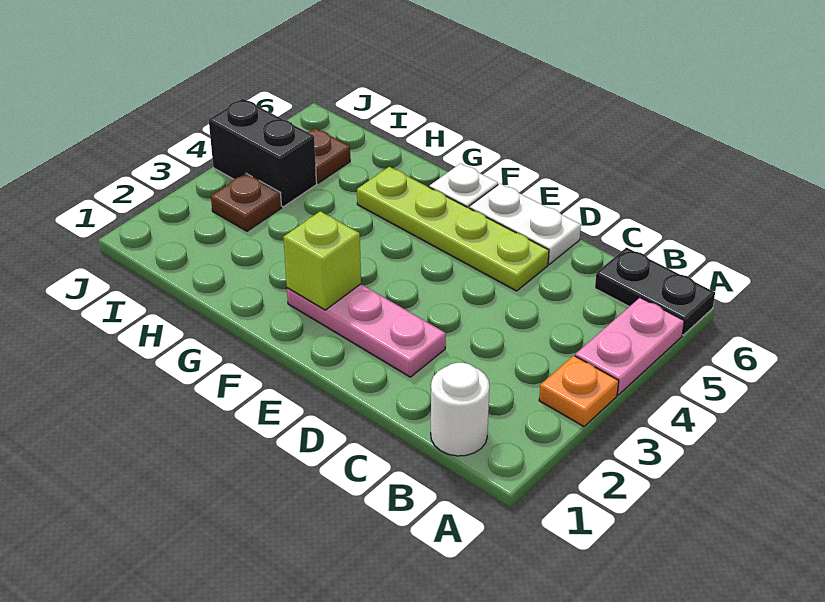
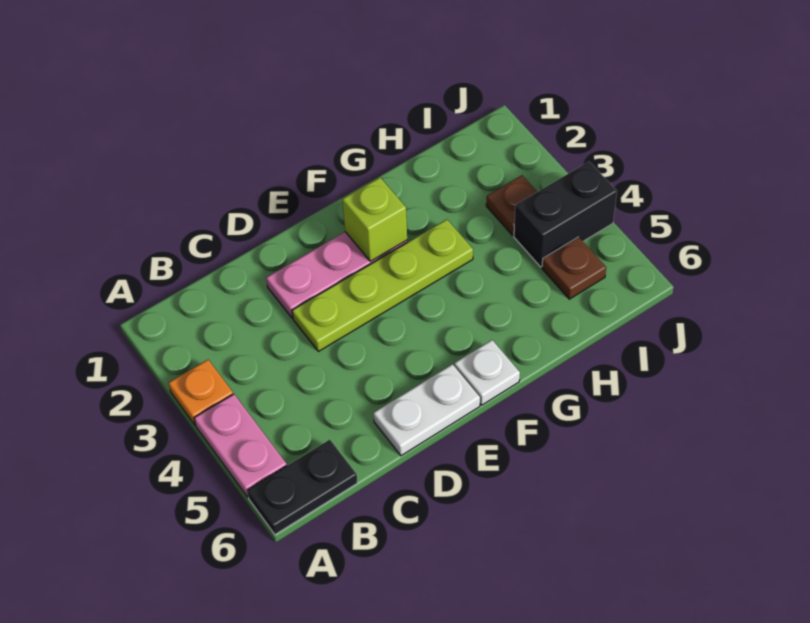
white 1x1 round brick [431,363,489,456] -> none
lime 1x4 plate [357,167,549,291] -> lime 1x4 plate moved to [292,219,473,351]

